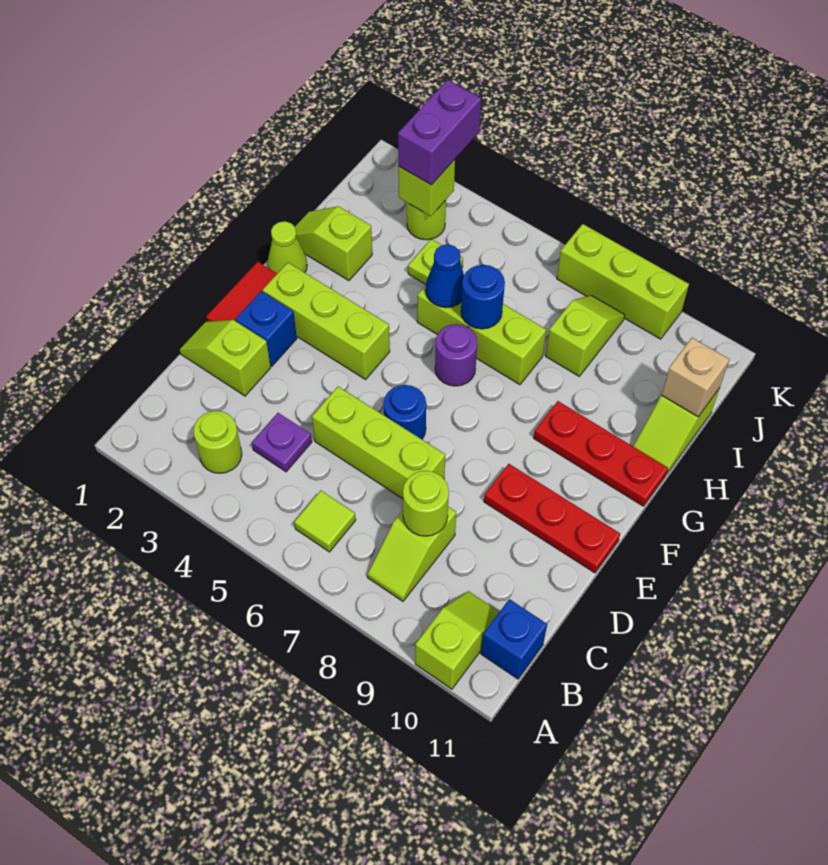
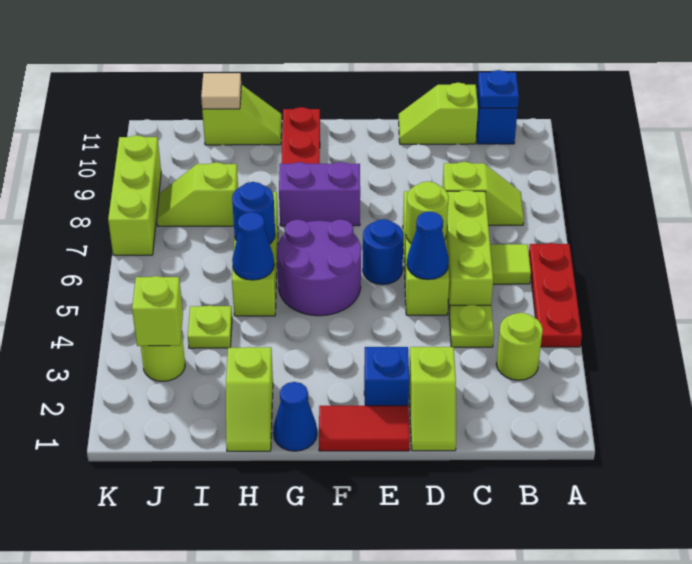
lime 1x2 slope [415,591,499,689] -> lime 1x2 slope moved to [399,83,478,144]
none -> blue 1x1 plate [478,70,519,108]
purple 1x1 plate [252,413,312,472] -> lime 1x1 plate [449,305,494,347]
lime 1x1 round brick [403,471,449,536] -> lime 1x1 round brick moved to [406,181,449,243]
none -> blue 1x1 cone [407,211,449,279]
red 1x3 plate [484,464,620,573] -> red 1x3 plate moved to [529,243,582,347]
lime 1x3 brick [263,263,390,379] -> lime 1x3 brick moved to [446,190,493,313]
lime 1x1 cone [268,221,307,273] -> blue 1x1 cone [273,382,317,451]
purple 1x1 round brick [435,324,477,386] -> purple 2x2 round brick [277,219,361,316]
tan 1x1 brick [662,338,729,417] -> tan 1x1 tile [201,73,241,109]
purple 1x2 brick [398,80,481,185] -> purple 1x2 brick moved to [279,162,360,226]

